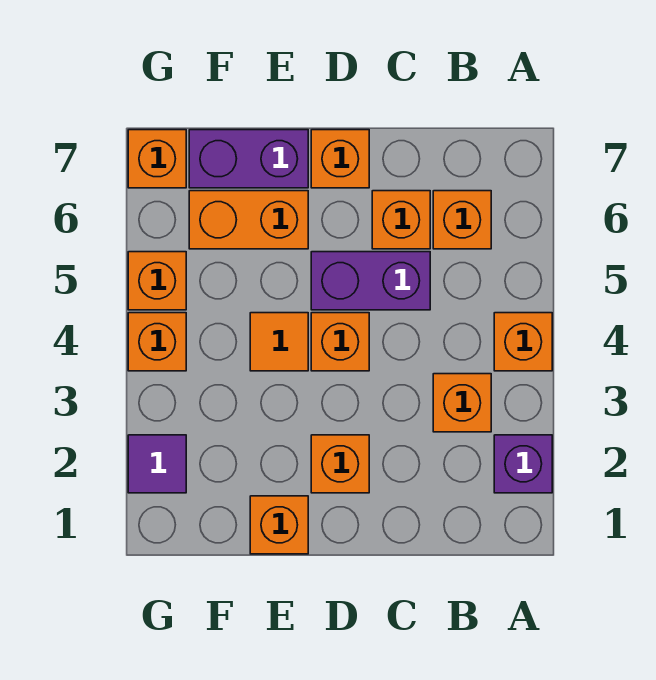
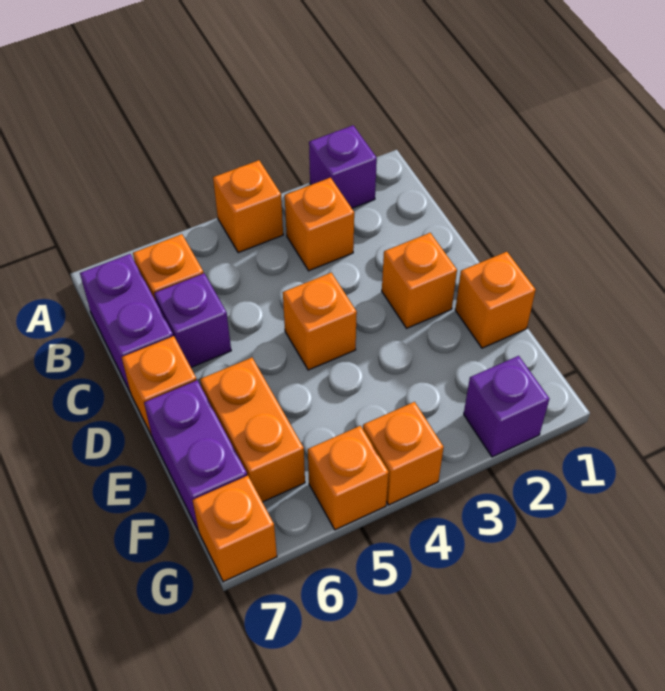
purple 1x2 brick [311,252,430,310] -> purple 1x2 brick moved to [80,254,173,391]
orange 1x1 brick [372,191,430,249] -> purple 1x1 brick [154,274,231,367]
orange 1x1 tile [250,313,308,371] -> none
purple 1x1 tile [128,435,186,493] -> purple 1x1 brick [464,356,549,457]

